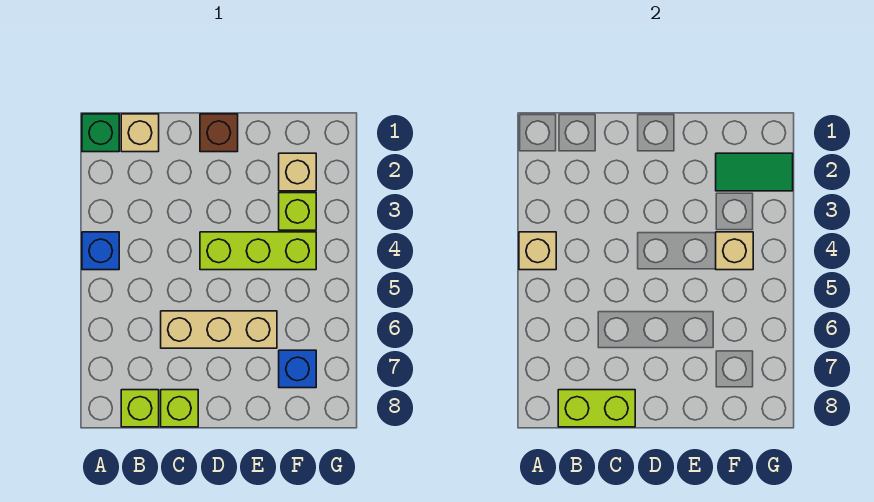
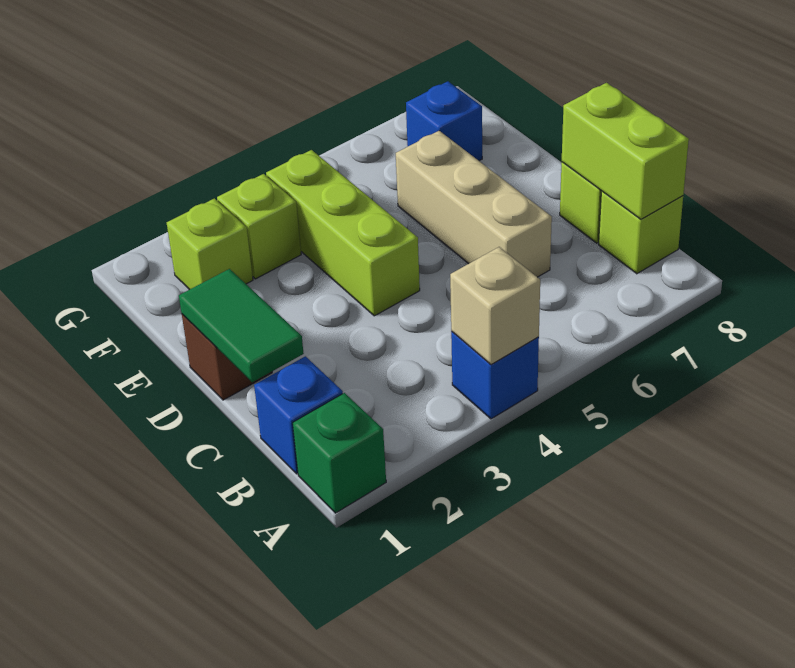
tan 1x1 brick [121,114,159,152] -> blue 1x1 brick [254,356,343,474]
tan 1x1 brick [279,153,316,191] -> lime 1x1 brick [167,198,253,290]
green 1x2 tile [716,153,793,191] -> green 1x2 tile moved to [179,269,304,382]
tan 1x1 brick [716,232,753,270] -> none

